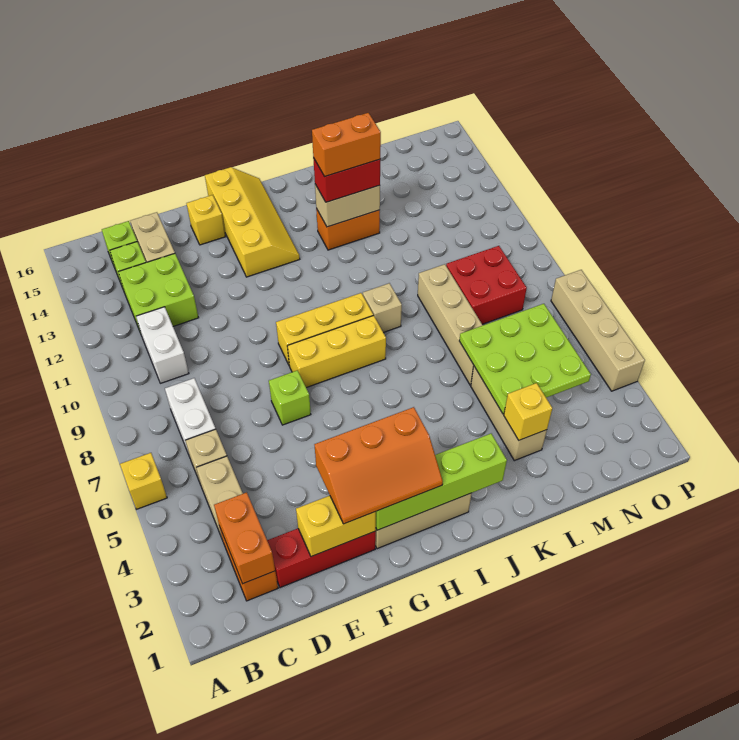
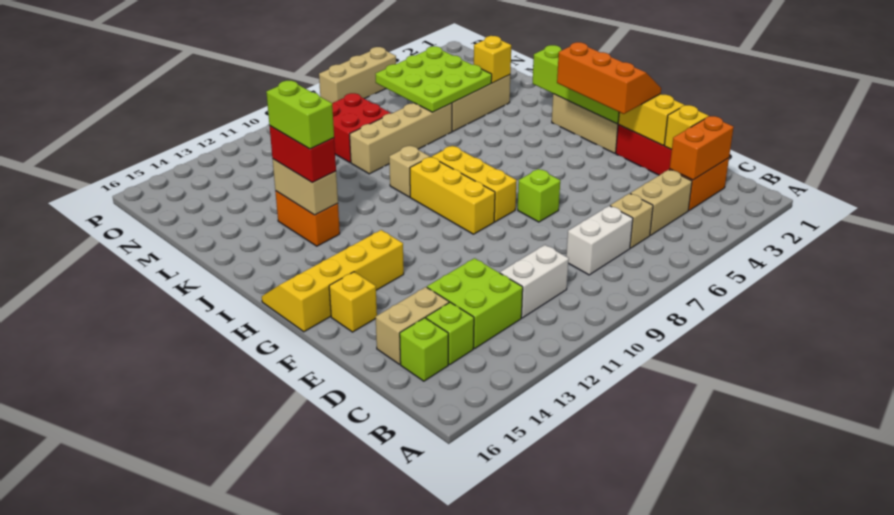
yellow 1x1 brick [120,453,167,509] -> yellow 1x1 brick moved to [664,105,709,150]
orange 1x2 brick [312,113,381,177] -> lime 1x2 brick [266,81,334,149]
tan 1x4 brick [551,270,645,391] -> tan 1x3 brick [319,47,396,103]

